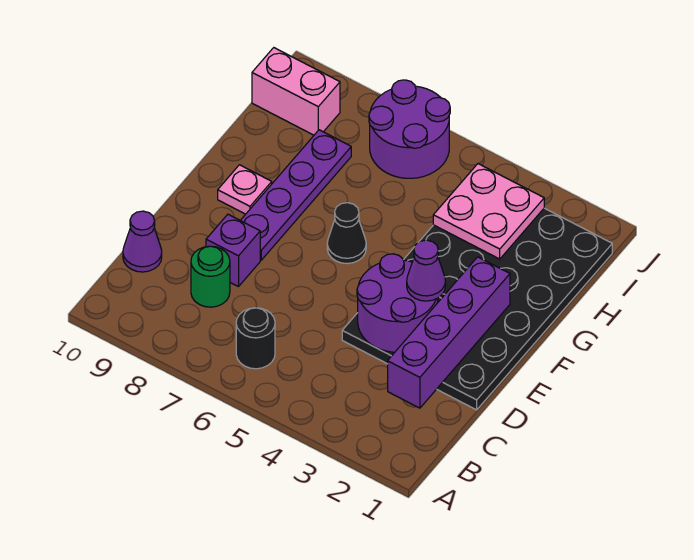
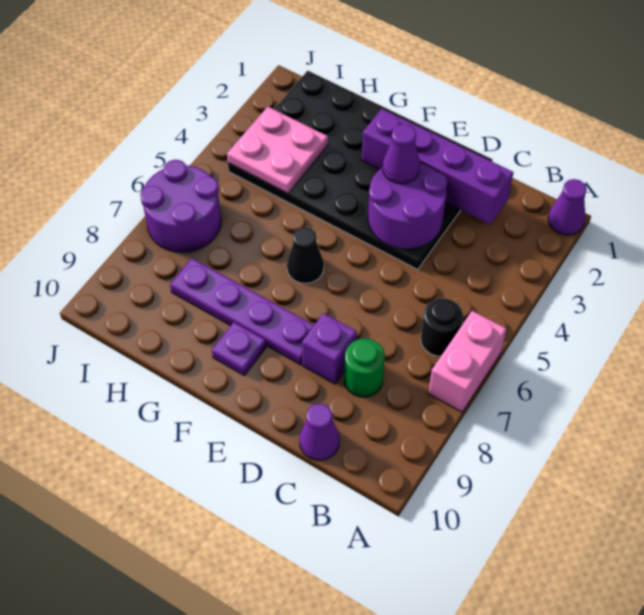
none -> purple 1x1 cone [548,179,587,235]
pink 1x1 plate [218,165,272,214] -> purple 1x1 plate [212,322,266,376]
pink 1x2 brick [252,48,340,135] -> pink 1x2 brick moved to [428,311,507,412]

